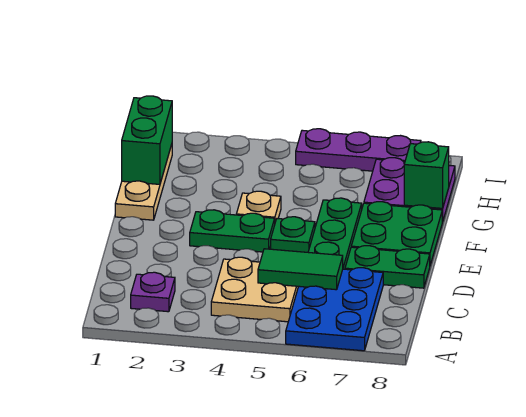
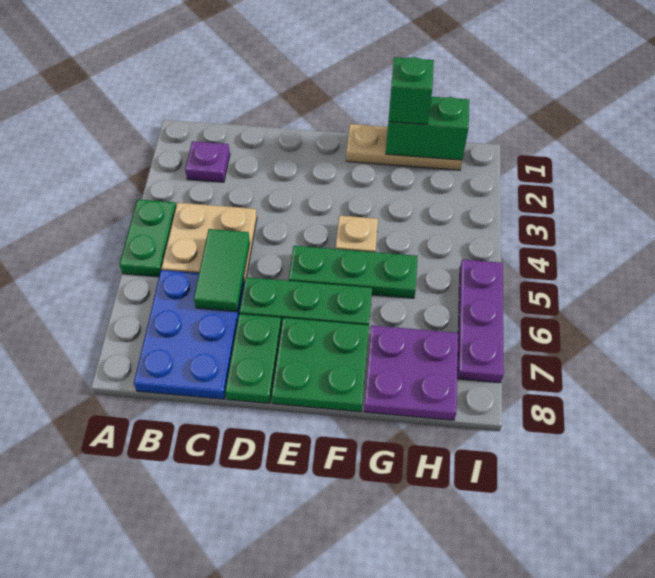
blue 2x3 plate [286,268,383,351] -> blue 2x3 plate turned to [134,270,244,399]
green 1x2 plate [190,210,275,252] -> green 1x2 plate moved to [120,199,176,277]
green 1x1 plate [271,217,315,252] -> green 1x3 plate [289,246,418,298]
green 1x1 brick [404,142,449,208] -> green 1x1 brick moved to [388,57,434,124]

